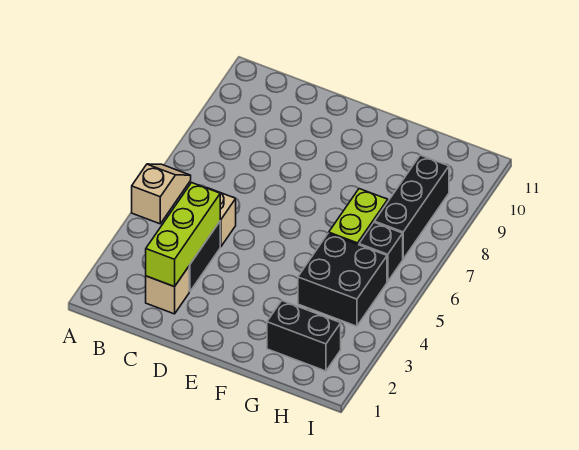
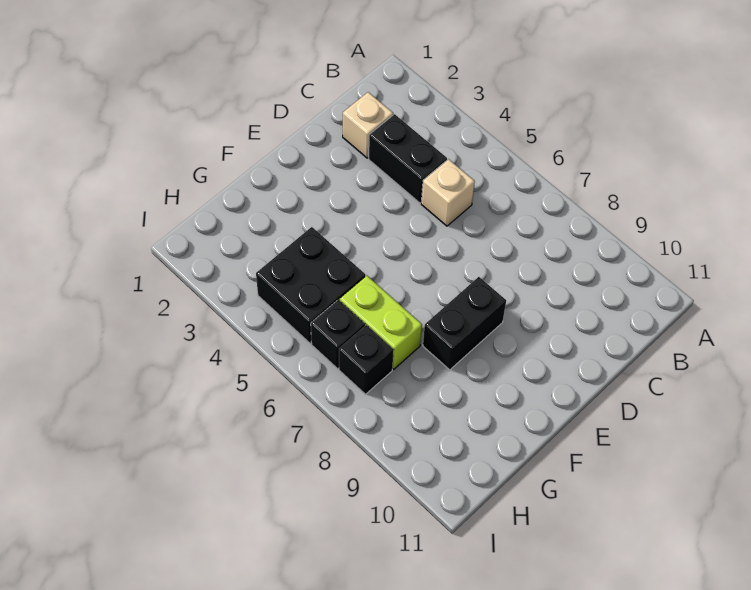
tan 1x2 slope [132,164,191,224] -> none
lime 1x3 brick [146,183,220,287] -> none
black 1x2 brick [267,301,341,371] -> black 1x2 brick moved to [423,277,506,370]
black 1x3 brick [374,155,449,259] -> black 1x1 brick [339,325,393,394]

